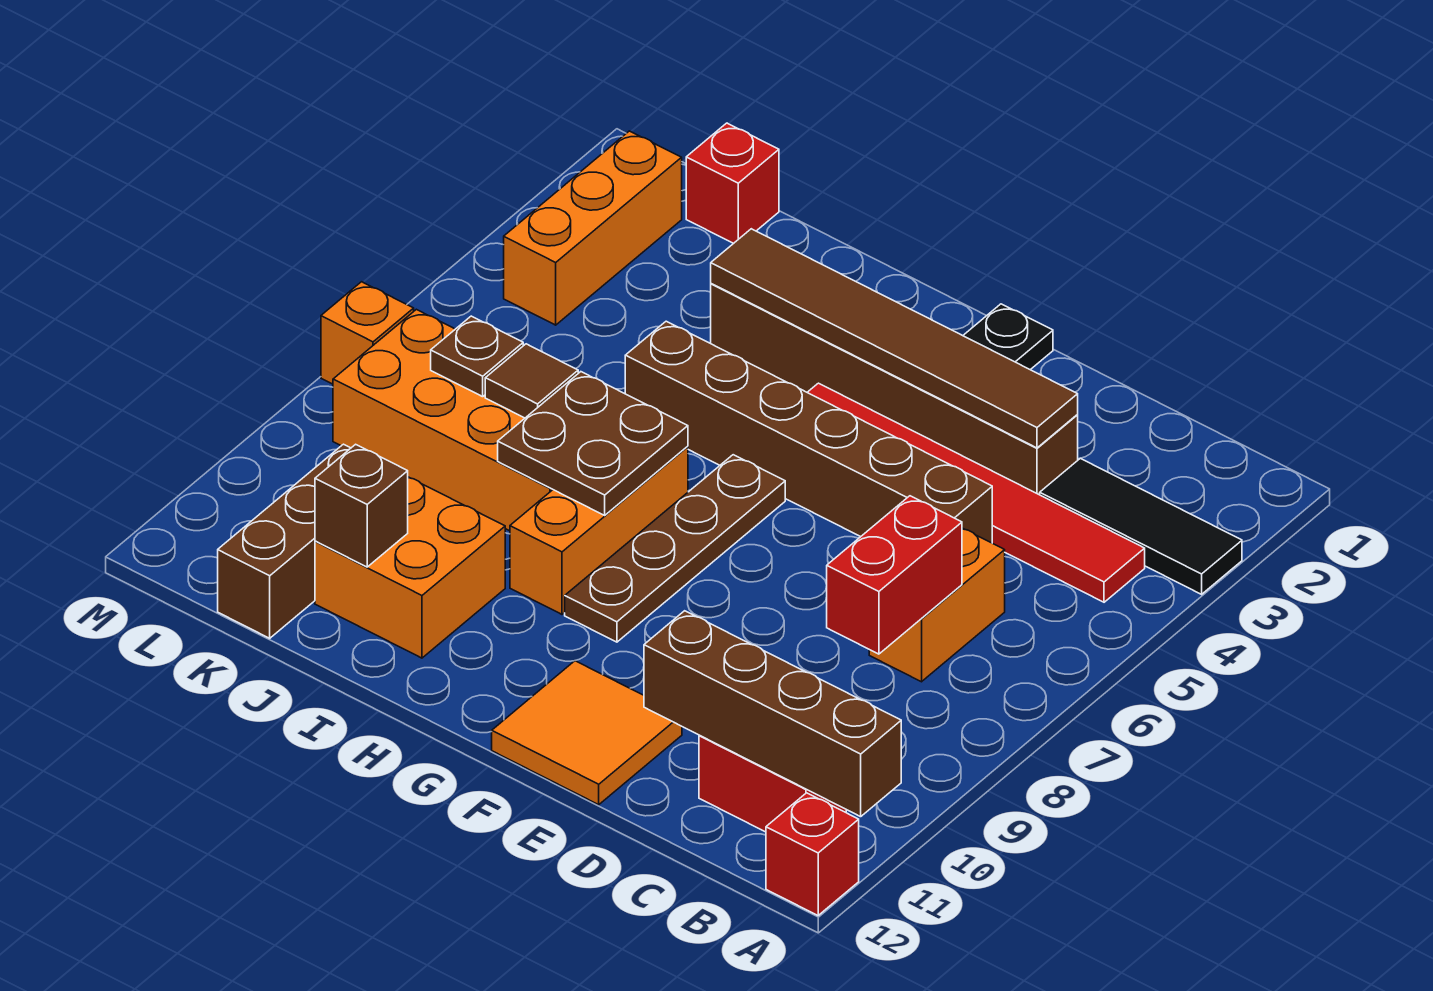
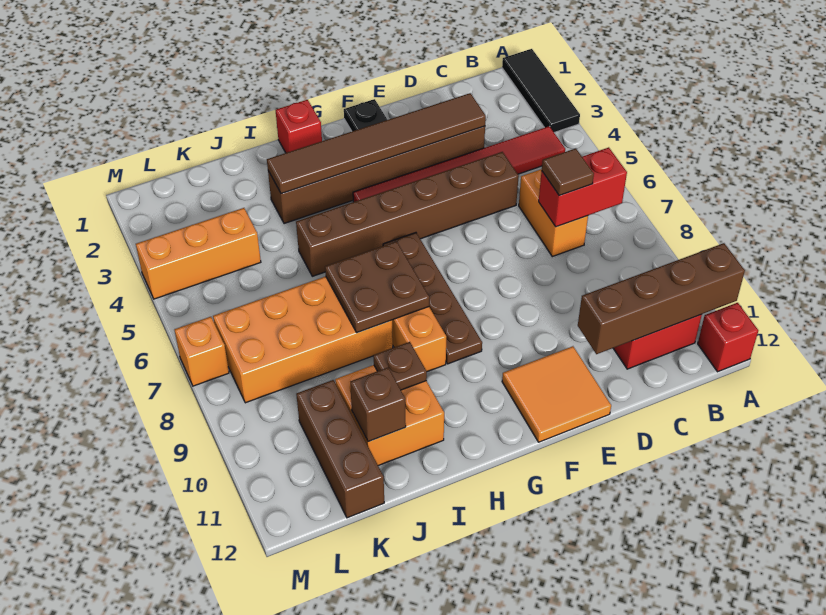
black 1x3 tile [1040,458,1242,594] -> black 1x3 tile turned to [502,49,580,132]
red 1x2 brick [827,496,962,654] -> red 1x2 brick turned to [539,147,627,227]
brown 1x1 tile [485,344,578,418] -> brown 1x1 tile moved to [541,148,594,196]
red 1x1 brick [686,123,779,243] -> red 1x1 brick moved to [276,100,322,153]
brown 1x1 plate [431,316,523,397] -> brown 1x1 plate moved to [373,342,427,390]
orange 1x3 brick [504,131,682,325] -> orange 1x3 brick turned to [136,208,261,299]

